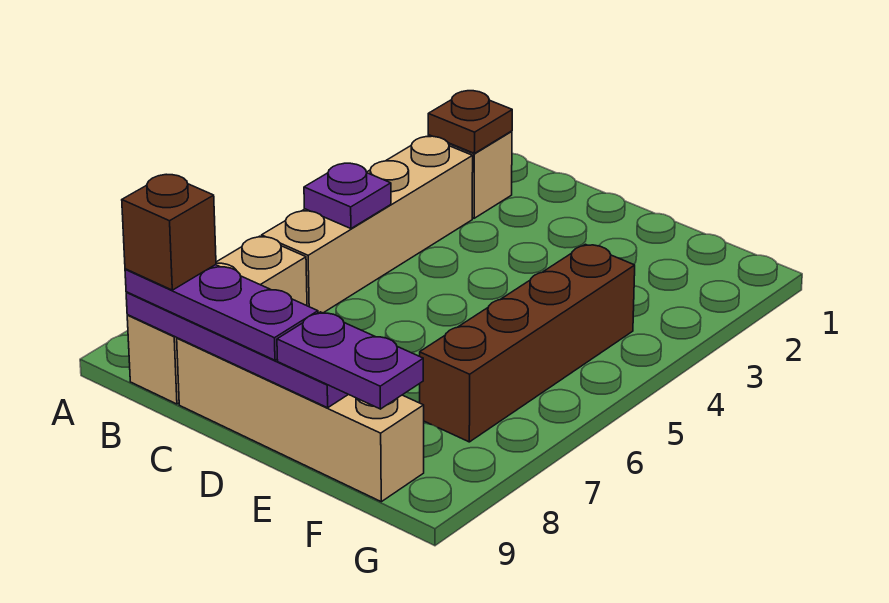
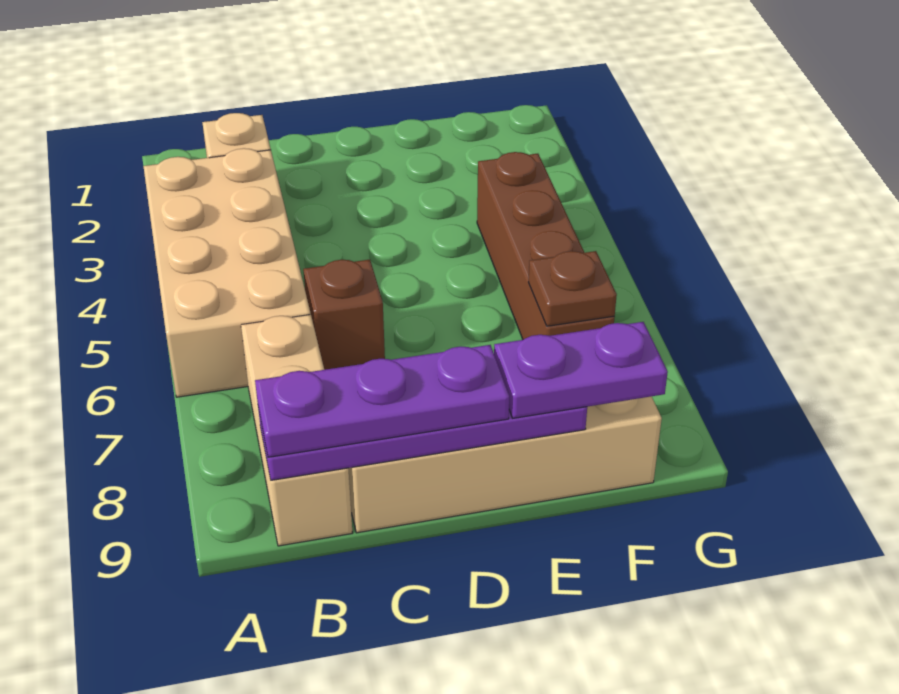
brown 1x1 plate [428,91,512,153] -> brown 1x1 plate moved to [528,251,617,326]
tan 1x4 brick [262,136,473,313] -> tan 2x4 brick [143,148,311,397]
purple 1x1 plate [304,163,391,229] -> none
brown 1x1 brick [122,175,216,290] -> brown 1x1 brick moved to [303,259,385,370]

